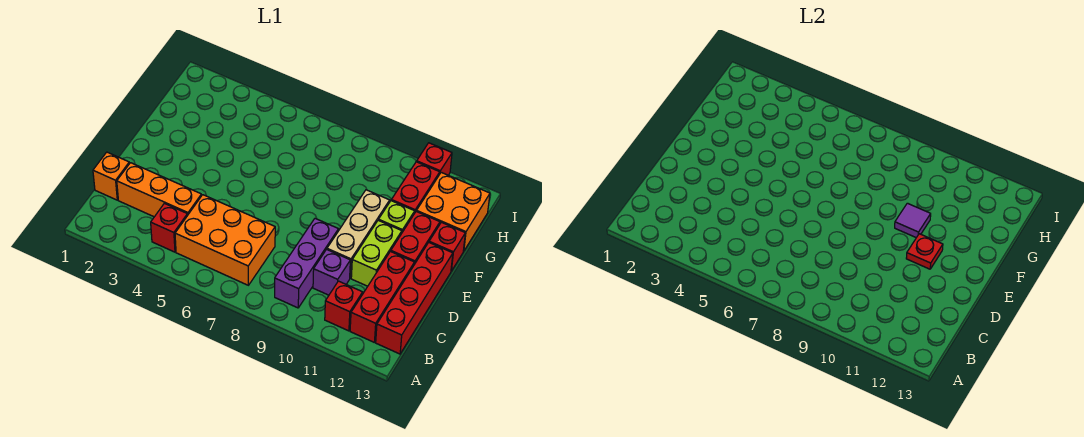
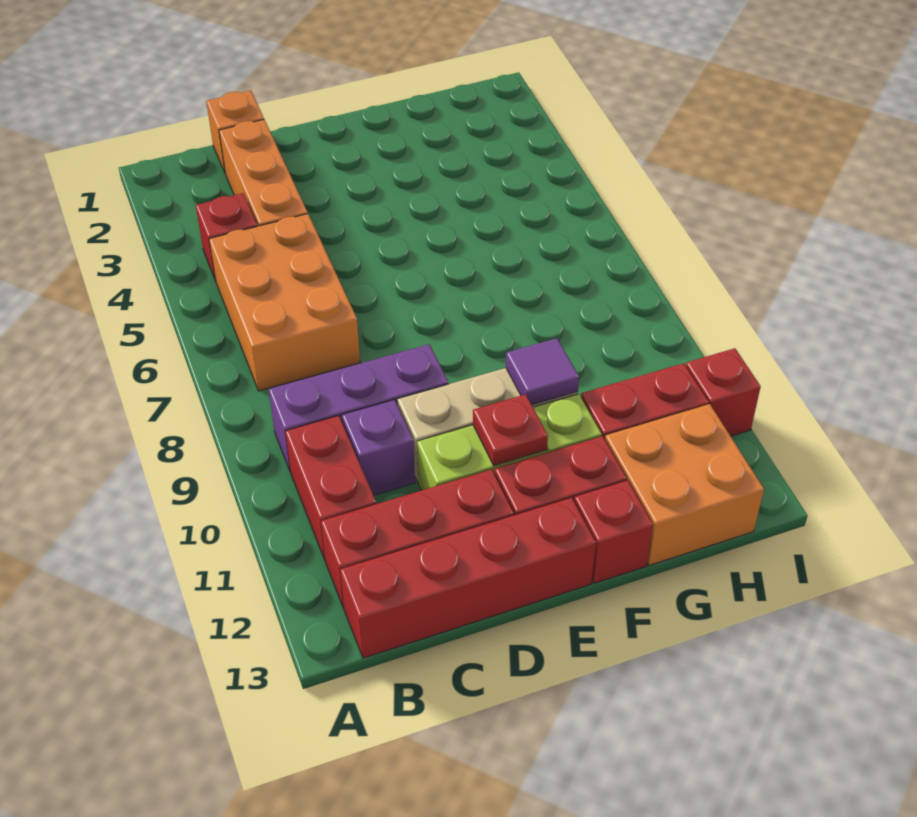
red 1x1 brick [325,281,363,331] -> red 1x2 brick [285,416,376,560]

